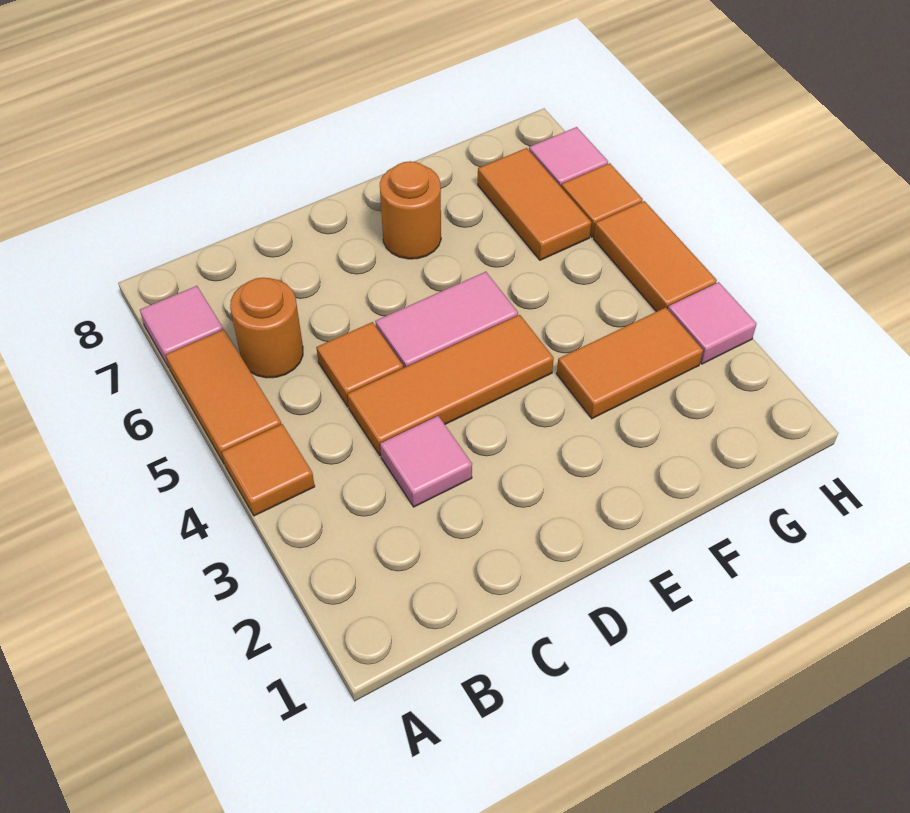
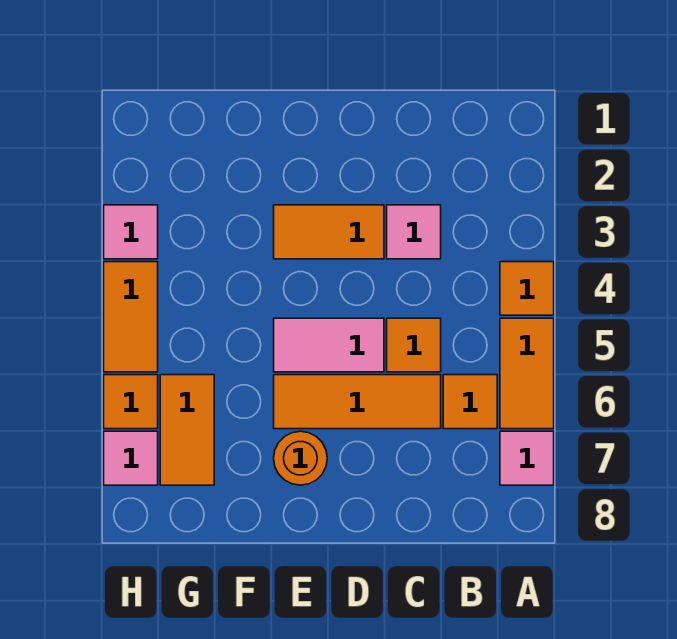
orange 1x1 round brick [230,278,303,378] -> orange 1x1 tile [443,375,497,429]
orange 1x3 tile [347,315,554,456] -> orange 1x3 tile moved to [274,375,441,429]
orange 1x2 tile [557,307,703,419] -> orange 1x2 tile moved to [274,205,384,259]

